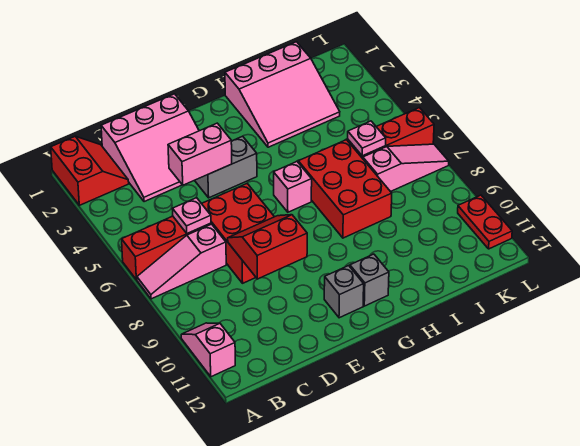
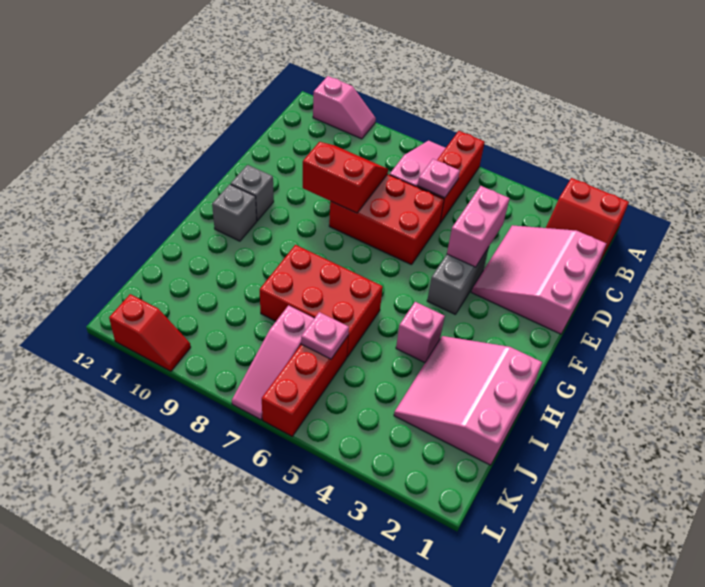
red 2x2 slope [228,215,307,279] -> red 2x2 slope turned to [303,142,388,213]
pink 1x1 brick [274,162,312,212] -> pink 1x1 brick moved to [396,302,445,363]
red 1x2 plate [458,195,512,249] -> red 1x2 slope [109,294,191,371]

